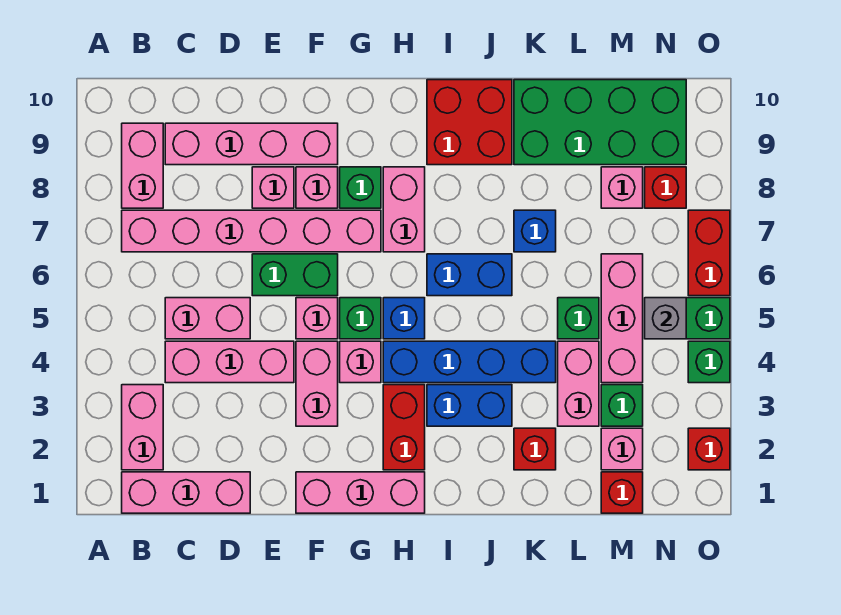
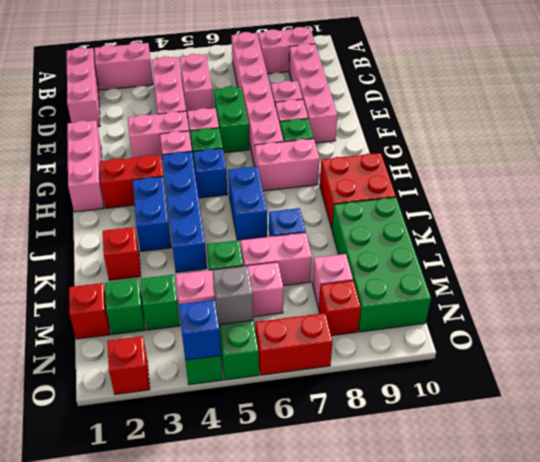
pink 1x2 brick [558,341,599,426] -> pink 1x2 brick moved to [241,232,312,286]
pink 1x1 brick [601,428,643,470] -> green 1x1 brick [105,279,145,335]
none -> blue 1x1 brick [179,300,221,360]

